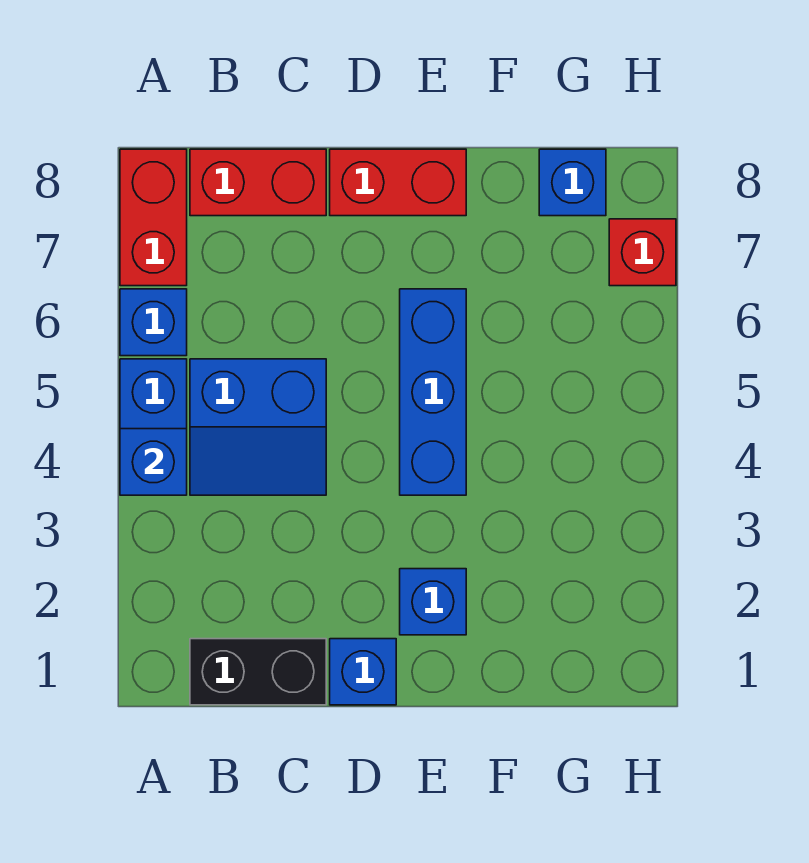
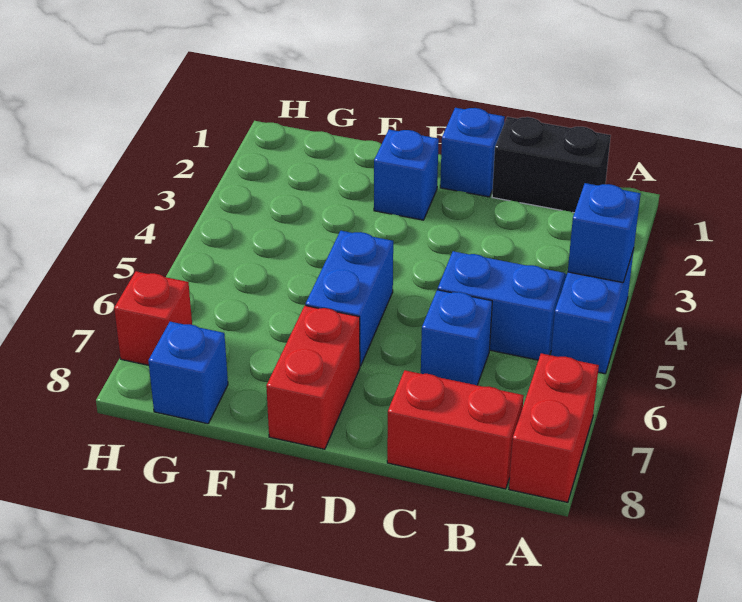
blue 1x1 brick [120,289,187,356] -> blue 1x1 brick moved to [421,290,492,385]
red 1x2 brick [330,149,466,216] -> red 1x2 brick turned to [266,306,360,449]
blue 1x3 brick [400,289,466,495] -> blue 1x2 brick [306,231,393,366]

